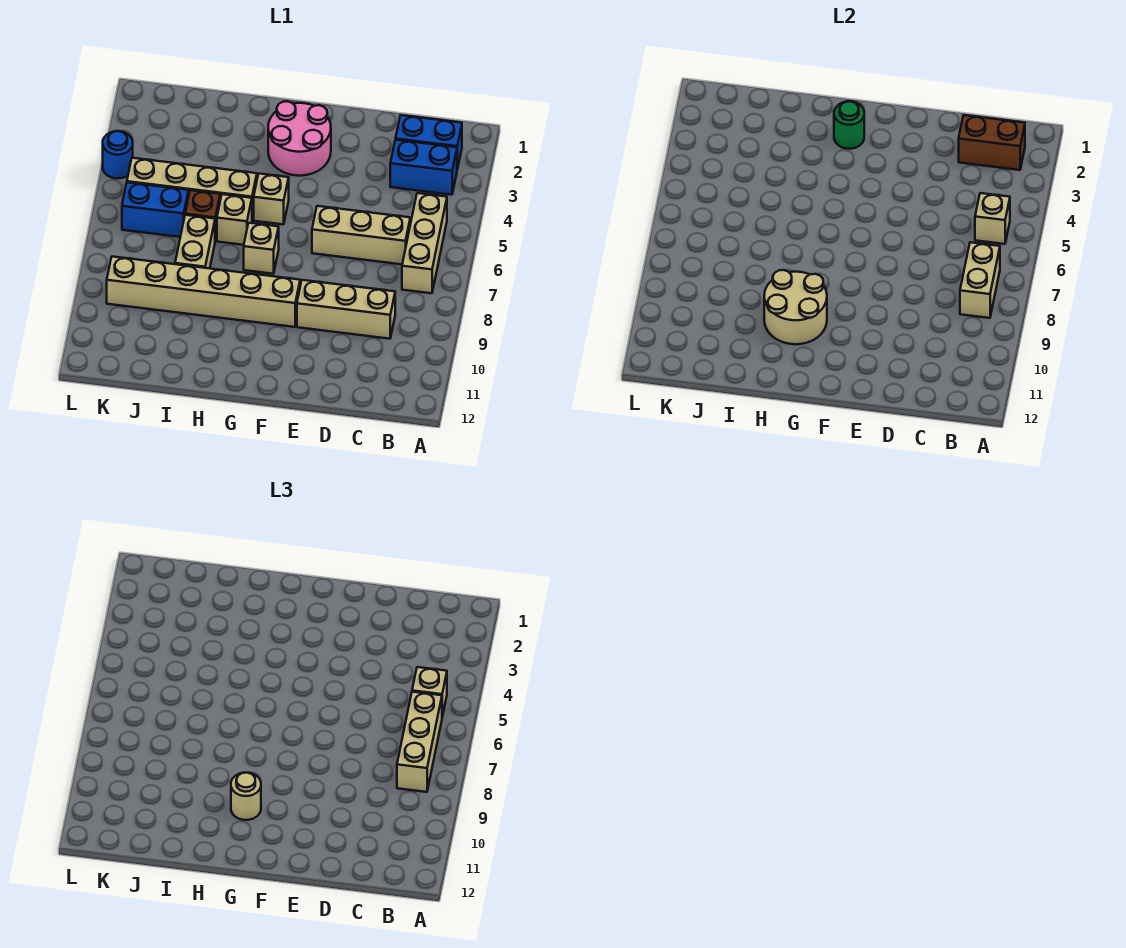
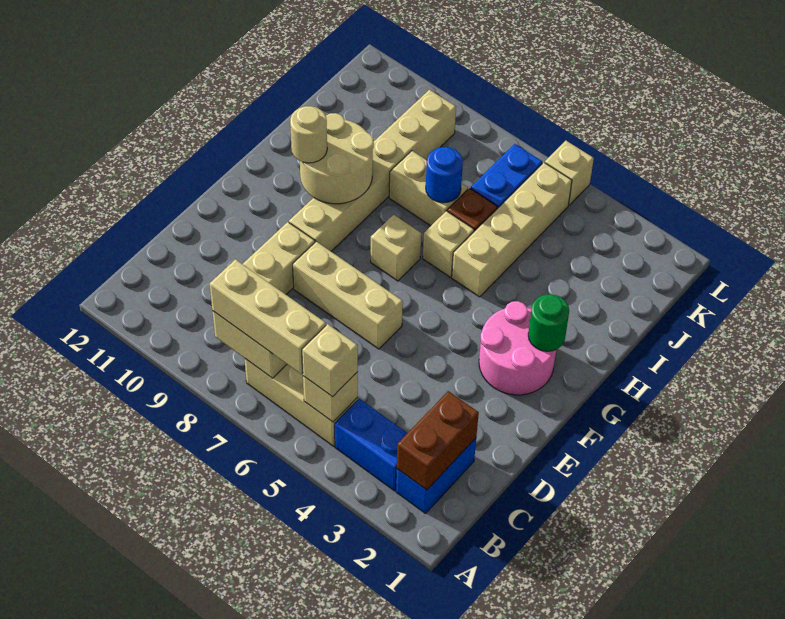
blue 1x2 brick [390,140,457,195] -> blue 1x2 brick turned to [335,399,407,491]
tan 1x3 brick [312,206,410,264] -> tan 1x3 brick turned to [293,242,403,349]
tan 1x1 brick [254,174,289,224] -> tan 1x1 brick moved to [545,141,594,205]
blue 1x1 round brick [103,131,133,178] -> blue 1x1 round brick moved to [426,147,463,203]

